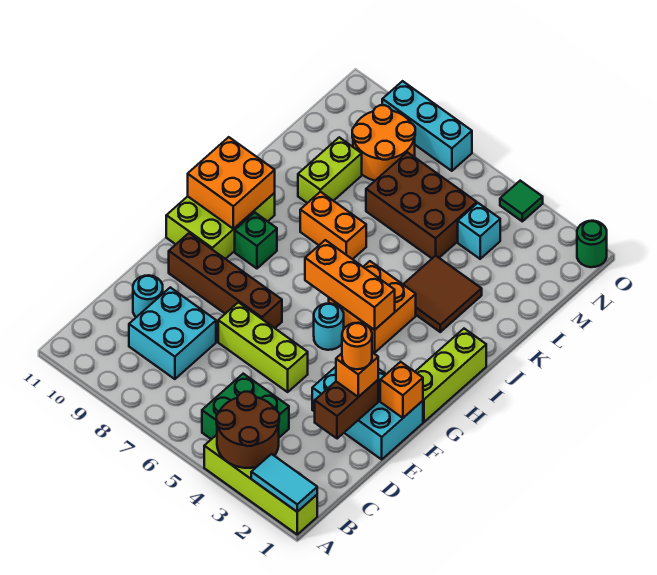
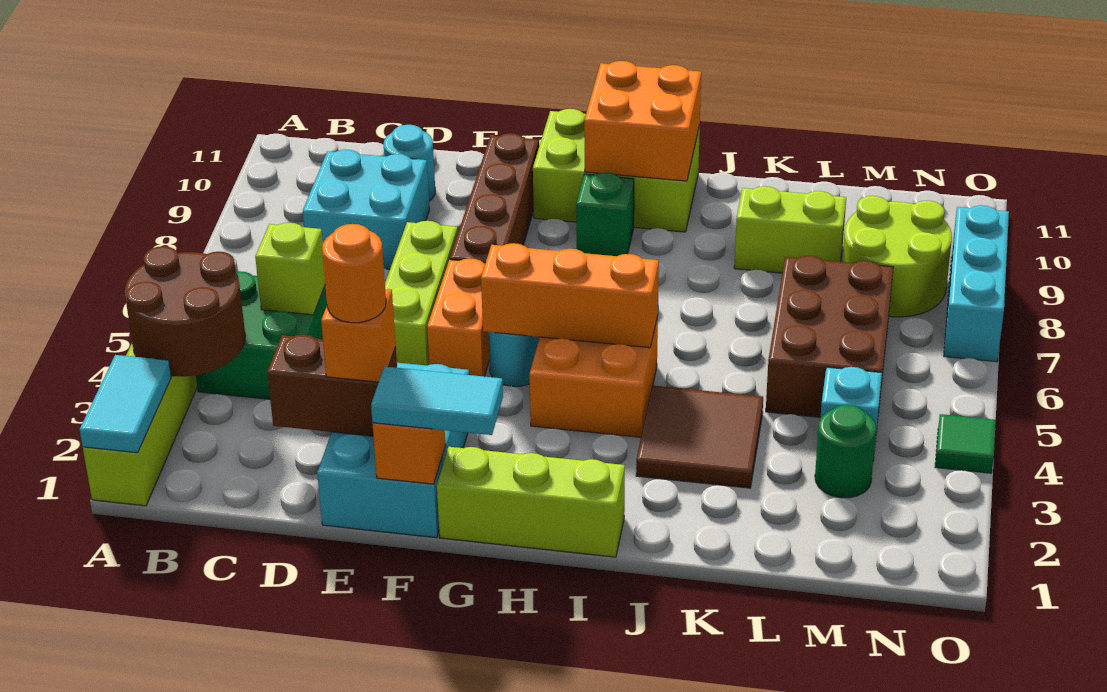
none -> lime 1x1 brick [255,223,325,315]
none -> cyan 1x2 tile [371,367,503,435]
orange 1x3 brick [305,240,395,330] -> orange 1x3 brick turned to [481,243,659,348]
orange 1x2 brick [300,192,366,259] -> orange 1x2 brick moved to [427,258,489,377]
orange 2x2 round brick [352,105,415,181] -> lime 2x2 round brick [842,196,952,317]
green 1x1 round brick [577,221,607,267] -> green 1x1 round brick moved to [815,405,876,498]

